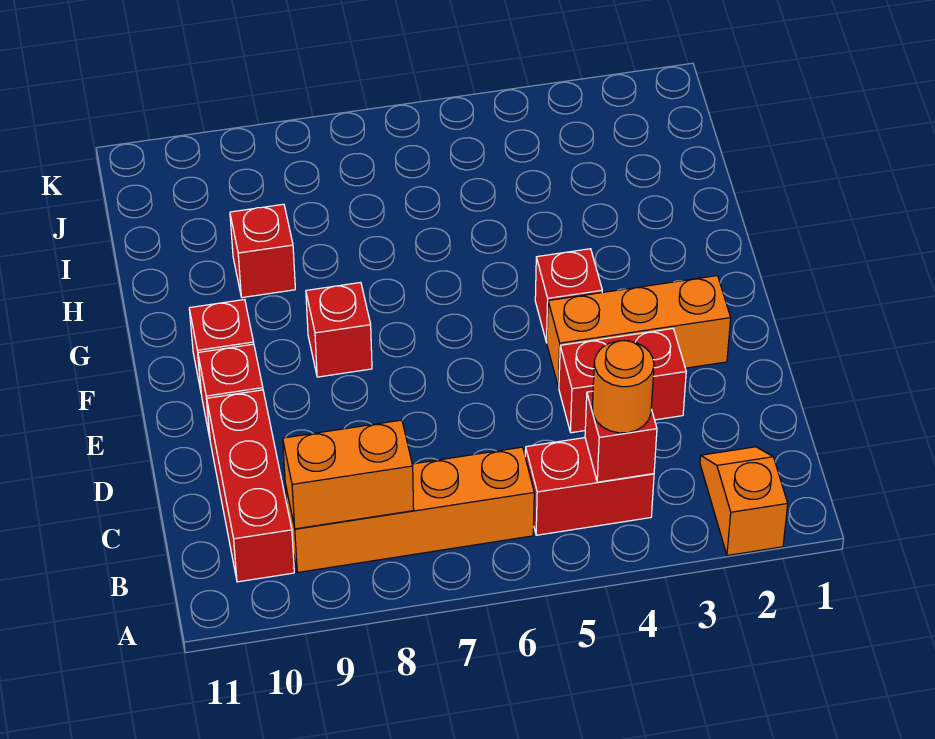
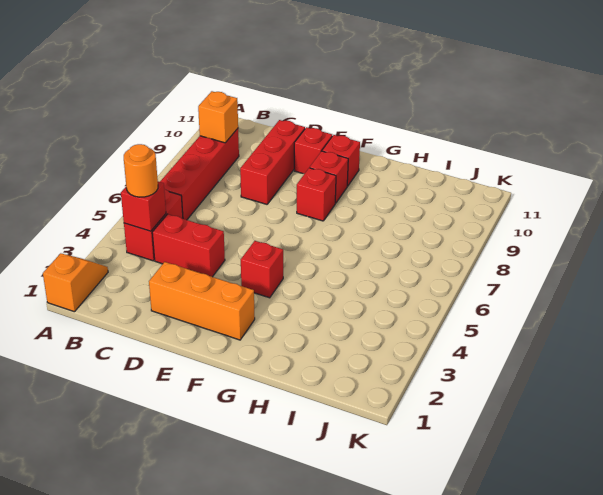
orange 1x2 slope [700,447,788,556] -> orange 1x2 slope turned to [43,253,108,312]
orange 1x4 brick [285,447,534,572] -> red 1x4 brick [160,129,239,220]
orange 1x2 brick [283,420,414,529] -> orange 1x1 brick [198,91,238,143]
red 1x3 brick [207,390,294,582] -> red 1x3 brick turned to [240,120,305,204]
red 1x2 brick [559,329,686,433] -> red 1x2 brick turned to [152,214,225,277]
orange 1x3 brick [547,276,731,387] -> orange 1x3 brick turned to [149,262,255,340]
red 1x1 brick [230,204,295,298] -> red 1x1 brick moved to [310,151,348,203]

